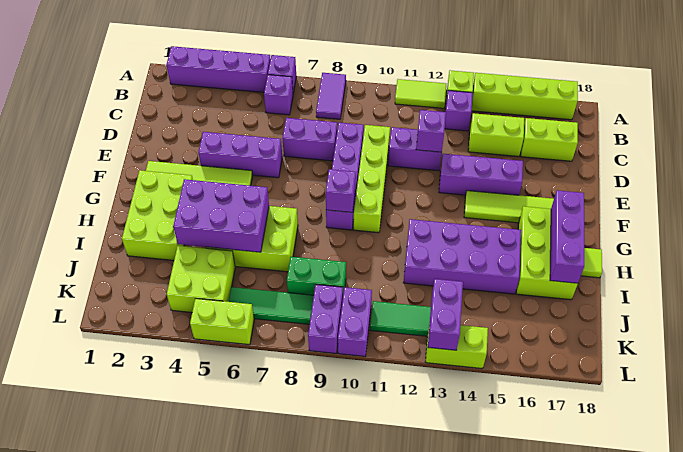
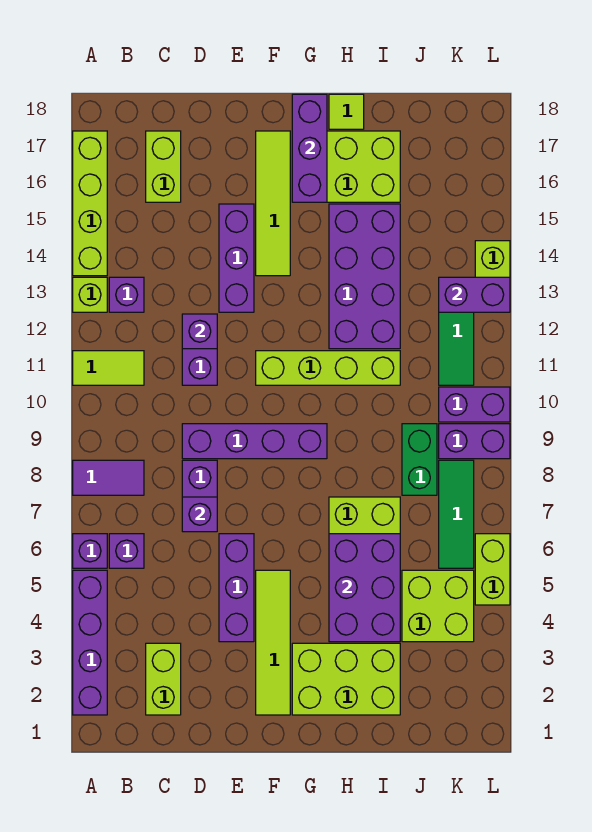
lime 1x2 tile [395,79,446,108] -> lime 1x2 tile turned to [73,351,144,385]
lime 1x2 brick [468,113,524,157] -> lime 1x2 brick moved to [146,643,181,715]
lime 1x4 brick [354,125,390,233] -> lime 1x4 brick moved to [256,351,400,385]
purple 1x1 brick [326,169,356,212] -> purple 1x1 brick moved to [182,497,217,532]
purple 1x3 brick [550,190,584,283] -> purple 1x3 brick turned to [292,94,327,202]

